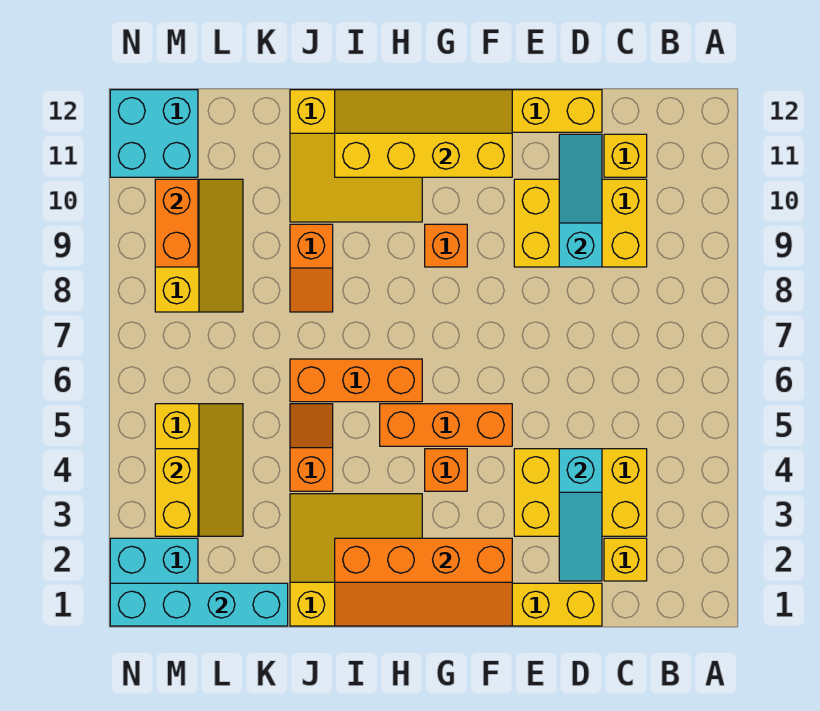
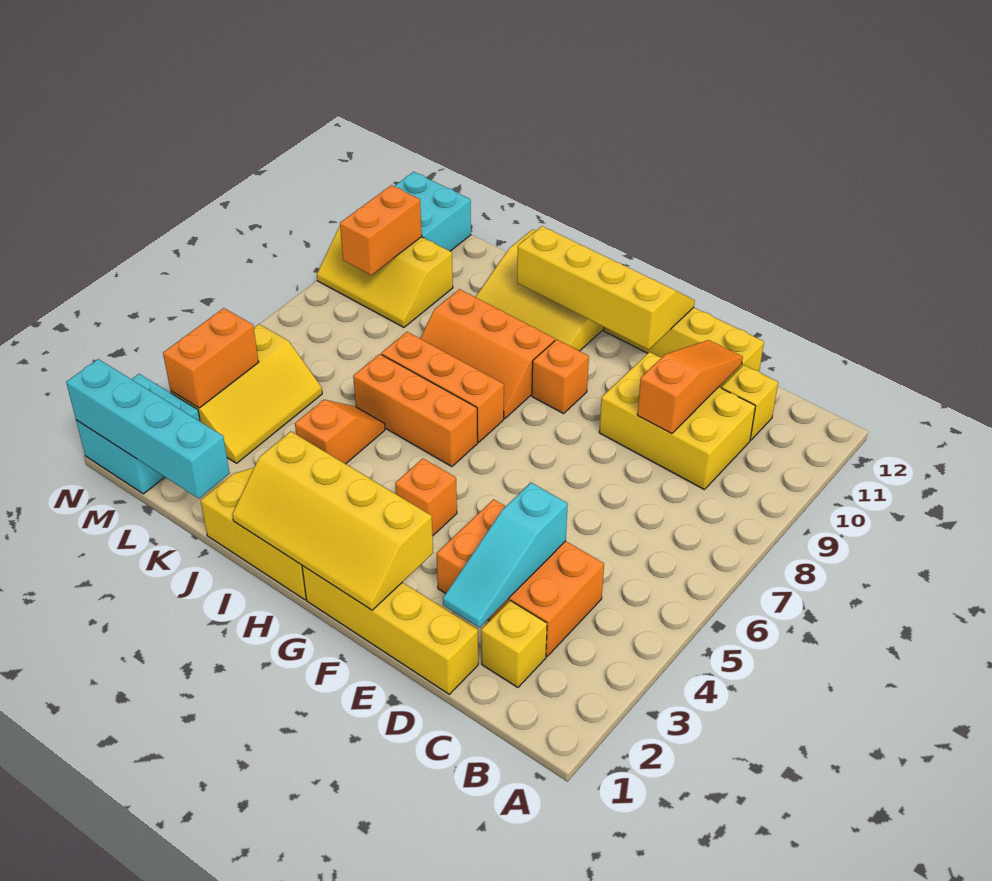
yellow 2x3 brick [514,449,647,536] -> orange 2x3 brick [436,499,604,656]
cyan 1x3 slope [559,134,602,267] -> orange 1x3 slope [637,340,743,434]
orange 2x4 slope [335,538,512,626] -> yellow 2x4 slope [232,431,433,610]
orange 1x3 brick [380,404,512,446] -> orange 1x3 brick moved to [381,332,504,442]
orange 1x2 slope [290,224,333,312] -> orange 2x3 slope [420,289,555,419]
yellow 2x3 slope [155,179,243,312] -> yellow 2x3 slope turned to [317,226,453,327]
yellow 1x2 brick [155,449,198,536] -> orange 1x2 brick [163,308,259,408]

